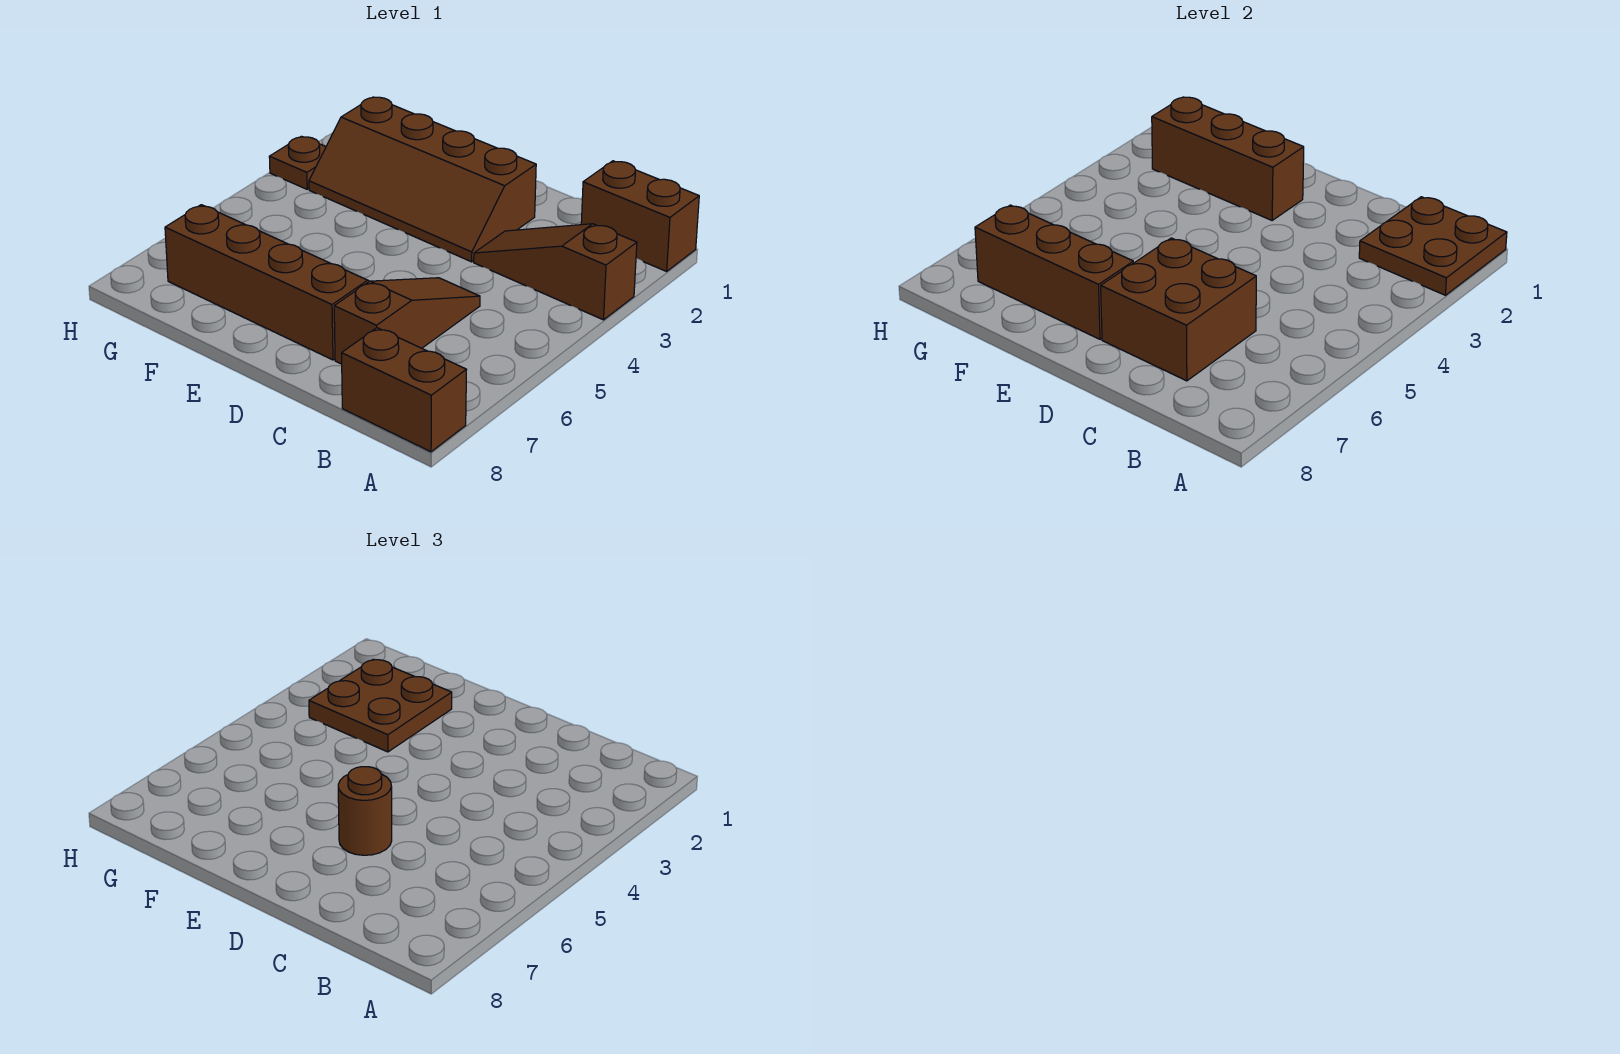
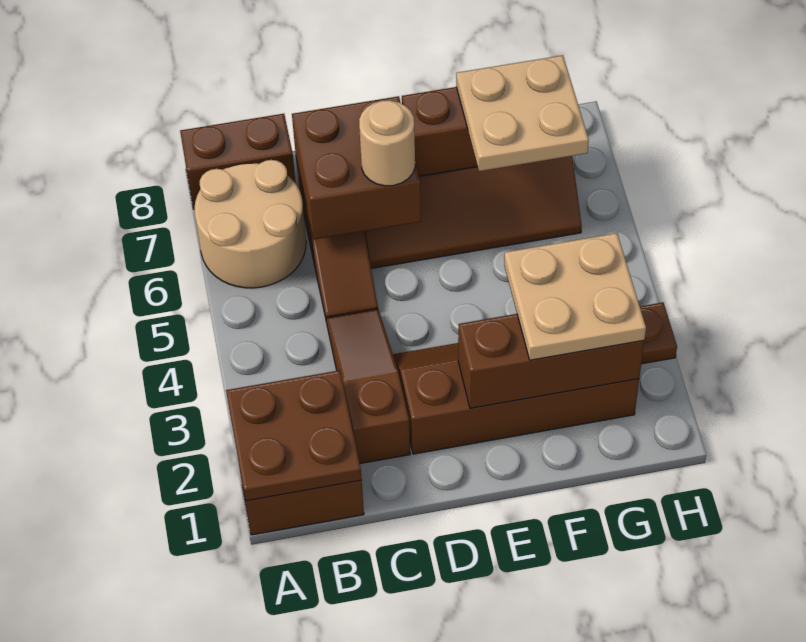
brown 1x3 slope [474,224,637,320] -> brown 1x3 slope turned to [326,309,410,464]
none -> tan 2x2 round brick [194,160,306,288]
brown 1x1 round brick [338,767,392,855] -> tan 1x1 round brick [359,100,415,186]
brown 2x2 plate [309,659,452,752] -> tan 2x2 plate [504,233,646,360]
none -> tan 2x2 plate [456,55,589,171]

